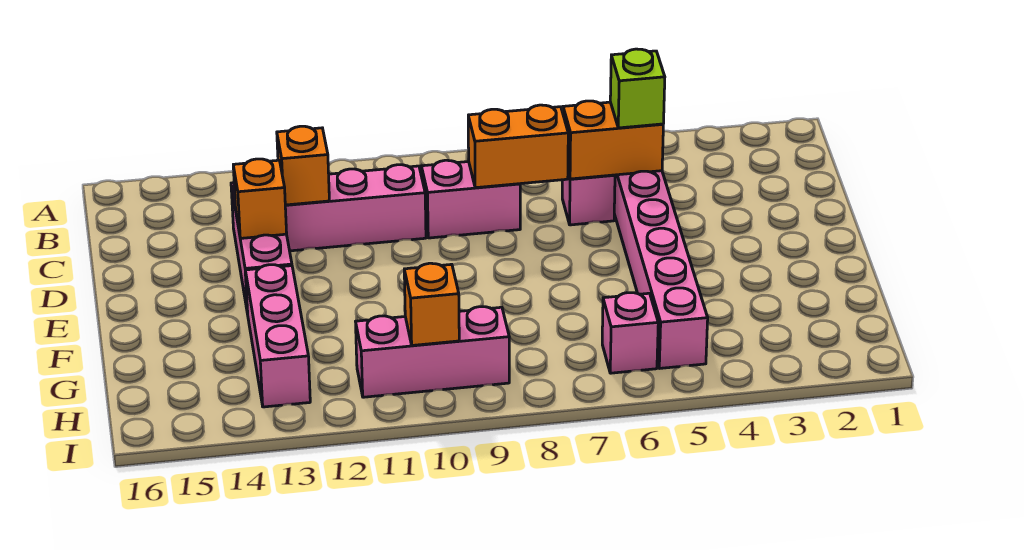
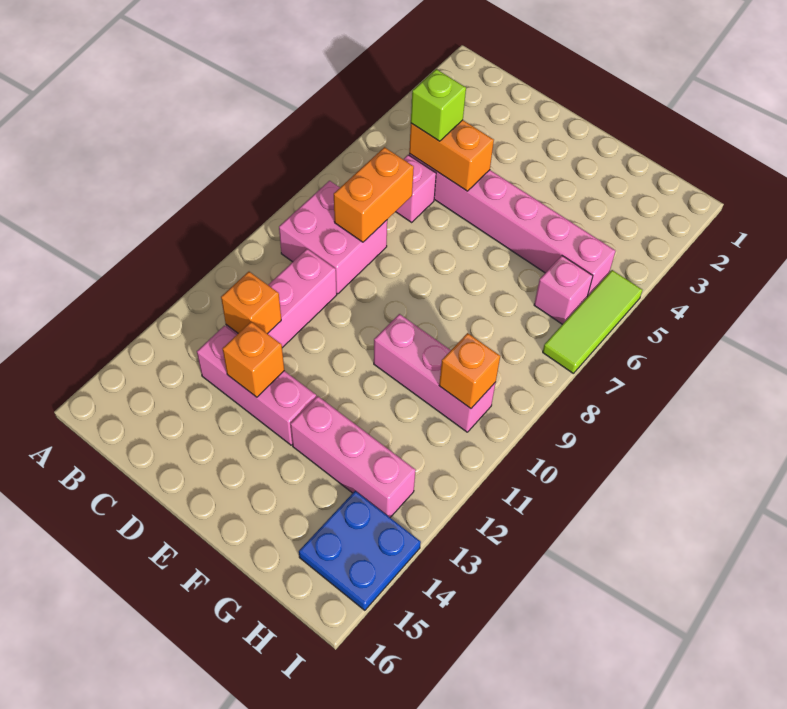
orange 1x2 brick [563,101,663,179] -> orange 1x2 brick turned to [409,120,494,191]
pink 1x2 brick [421,160,520,238] -> pink 2x2 brick [279,181,387,294]
pink 1x3 brick [356,307,509,397] -> pink 1x3 brick turned to [374,314,496,432]
none -> blue 2x2 plate [299,491,421,610]
none -> lime 1x3 tile [543,270,642,373]

